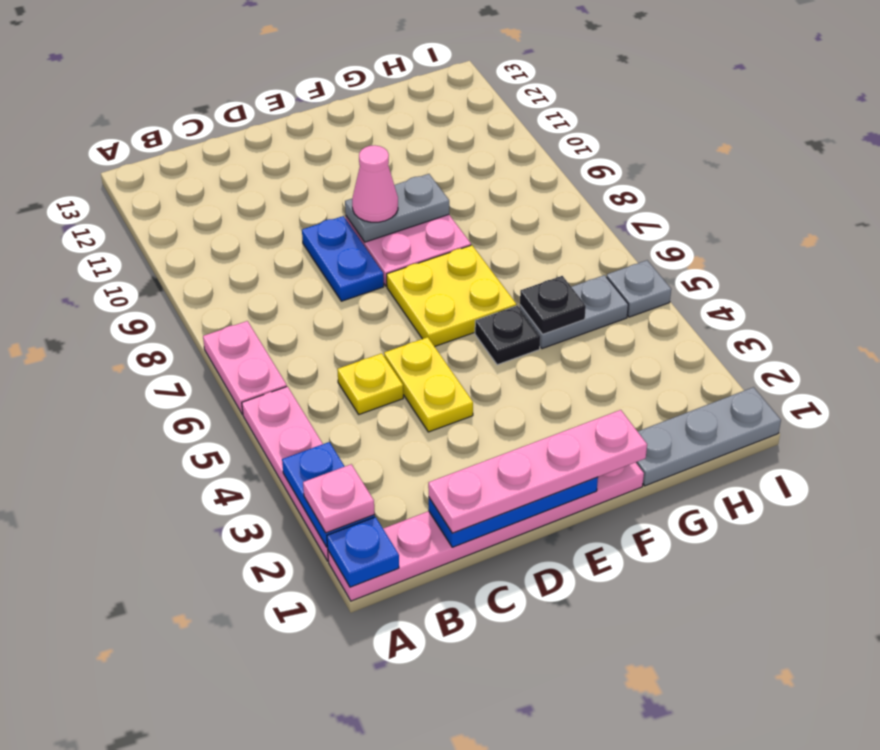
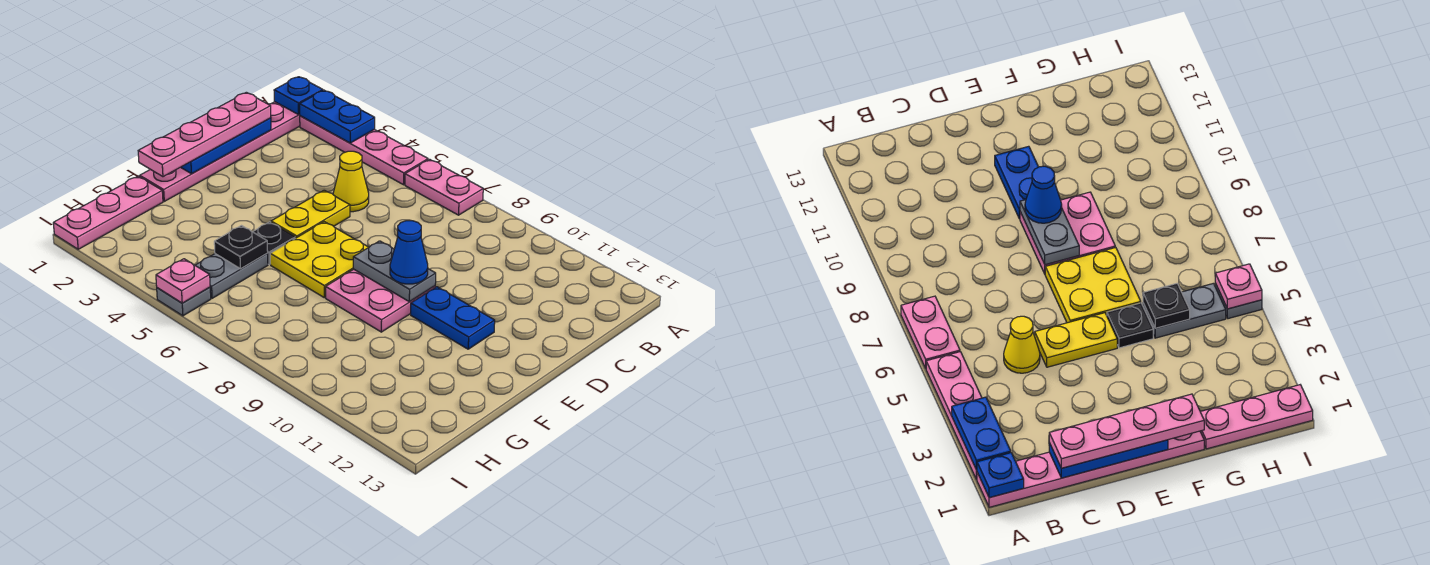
pink 1x1 plate [303,464,375,533] -> pink 1x1 plate moved to [156,259,210,303]
yellow 1x1 plate [337,353,403,414] -> yellow 1x1 cone [333,151,369,212]
yellow 1x2 plate [384,337,473,432] -> yellow 1x2 plate turned to [271,190,350,238]
blue 1x2 plate [302,216,384,301] -> blue 1x2 plate moved to [411,287,495,349]
grey 1x2 plate [345,174,449,242] -> grey 1x2 plate turned to [353,241,436,302]
pink 1x1 cone [352,145,398,222] -> blue 1x1 cone [390,221,428,284]
grey 1x3 plate [636,387,781,486] -> pink 1x3 plate [53,176,163,249]

